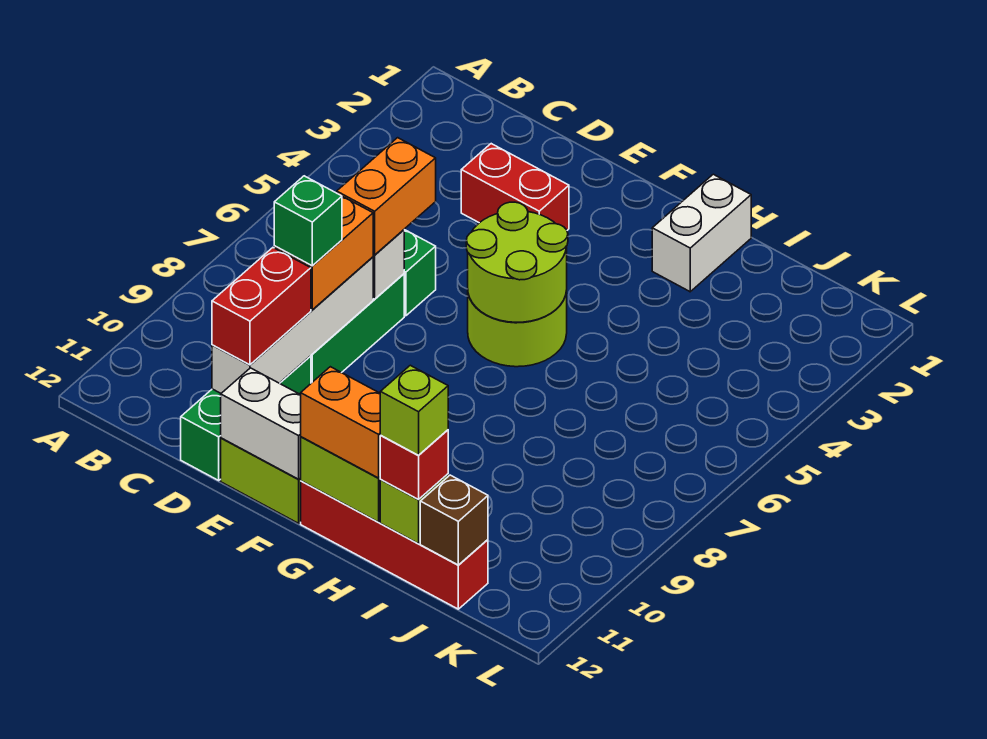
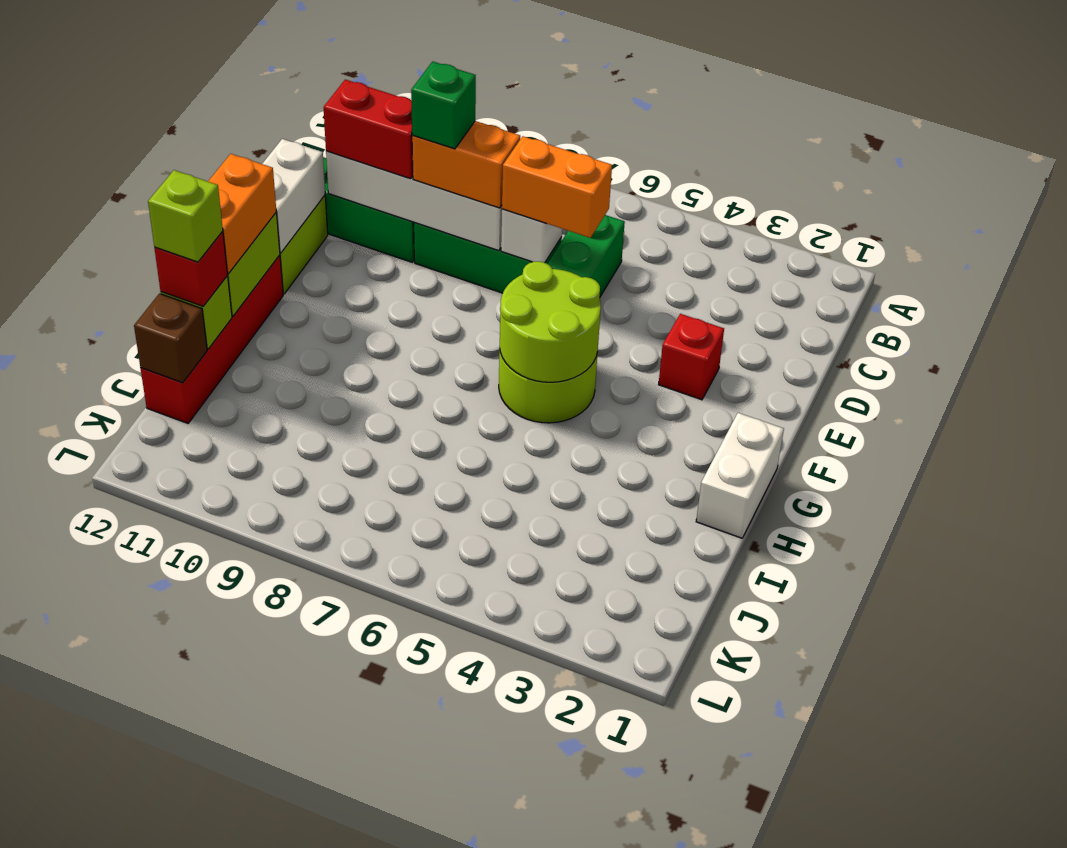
red 1x2 brick [461,144,569,230] -> red 1x1 brick [659,314,724,400]
white 1x2 brick [652,174,751,292] -> white 1x2 brick turned to [696,413,784,538]

